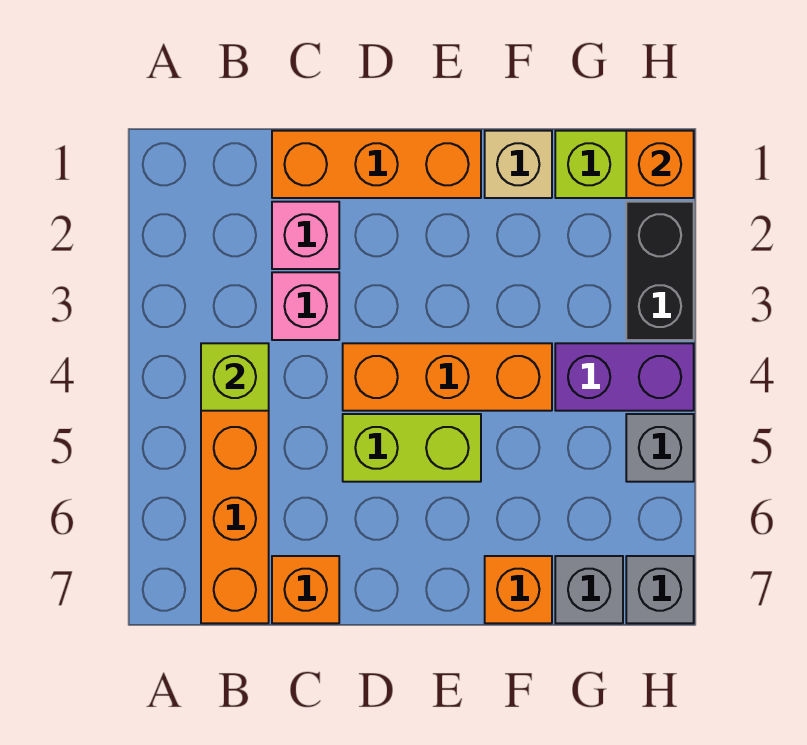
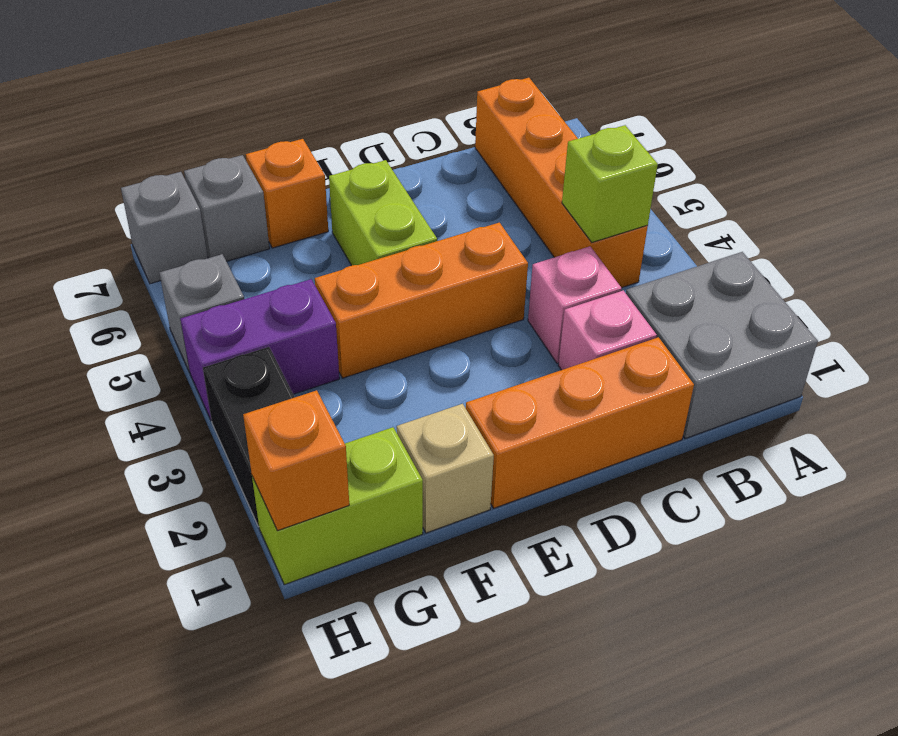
none -> grey 2x2 brick [626,252,818,439]
orange 1x1 brick [272,556,339,623] -> none
lime 1x2 brick [343,414,481,482] -> lime 1x2 brick turned to [329,160,437,266]

